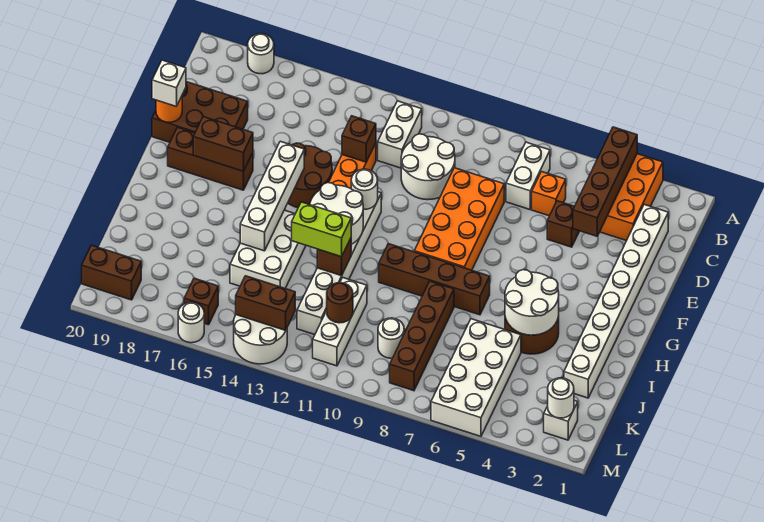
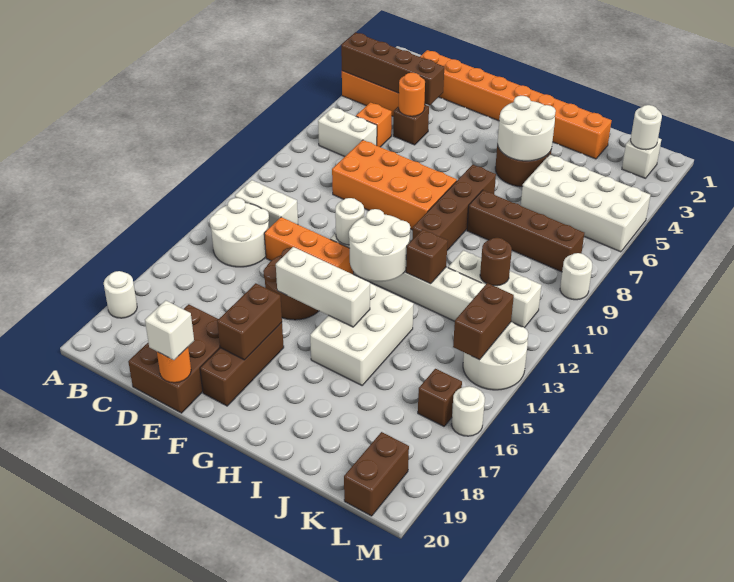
white 1x8 brick [564,205,668,398] -> orange 1x8 brick [420,50,612,159]
white 2x2 round brick [401,134,455,200] -> white 2x2 round brick moved to [210,198,269,267]
none -> orange 1x1 round brick [399,73,425,116]
brown 1x1 brick [342,116,376,162] -> none
white 1x4 brick [240,141,304,251] -> white 1x3 brick [276,247,370,327]
white 2x3 brick [230,210,306,288] -> white 2x3 brick turned to [310,283,414,385]
lime 1x2 brick [292,202,351,257] -> none
white 1x1 round brick [378,318,404,358] -> white 1x1 round brick moved to [560,253,592,300]

